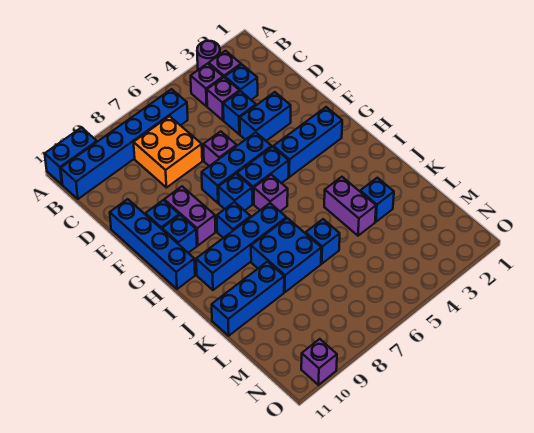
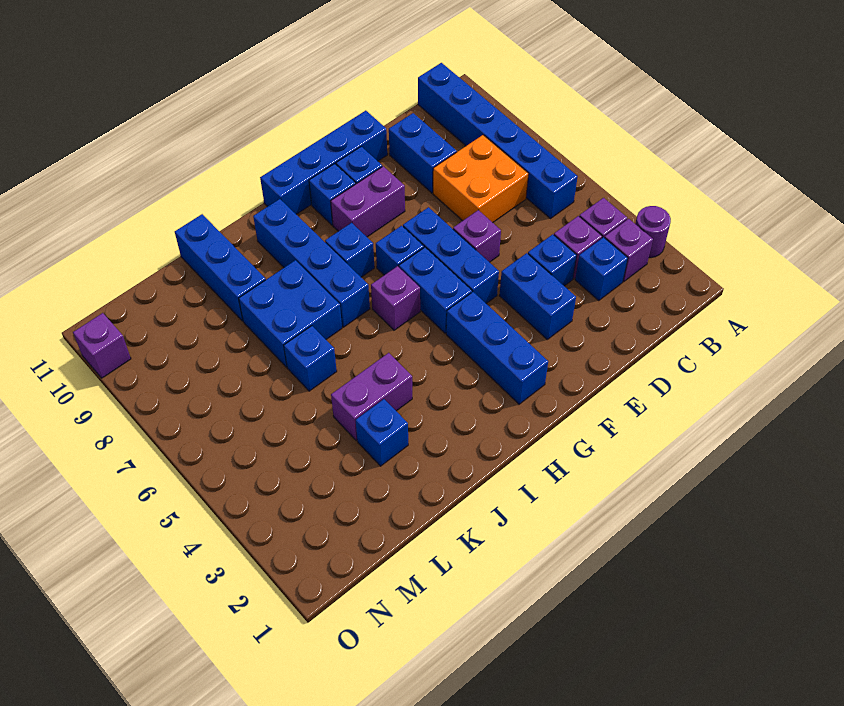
blue 1x2 brick [45,128,97,185] -> blue 1x2 brick moved to [389,113,457,193]

